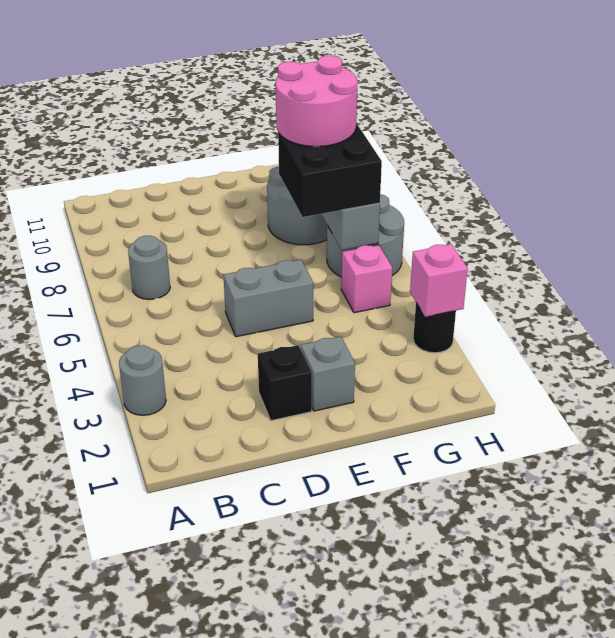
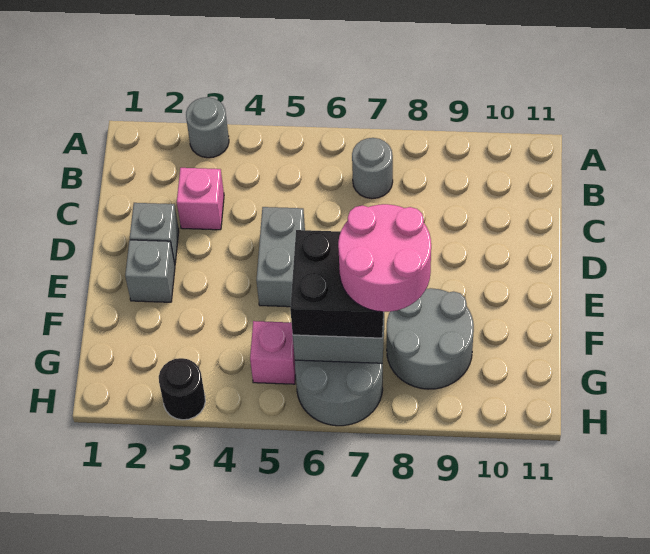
black 1x1 brick [258,345,312,421] -> grey 1x1 brick [130,203,179,264]
pink 1x1 brick [410,244,468,317] -> pink 1x1 brick moved to [177,168,224,230]

